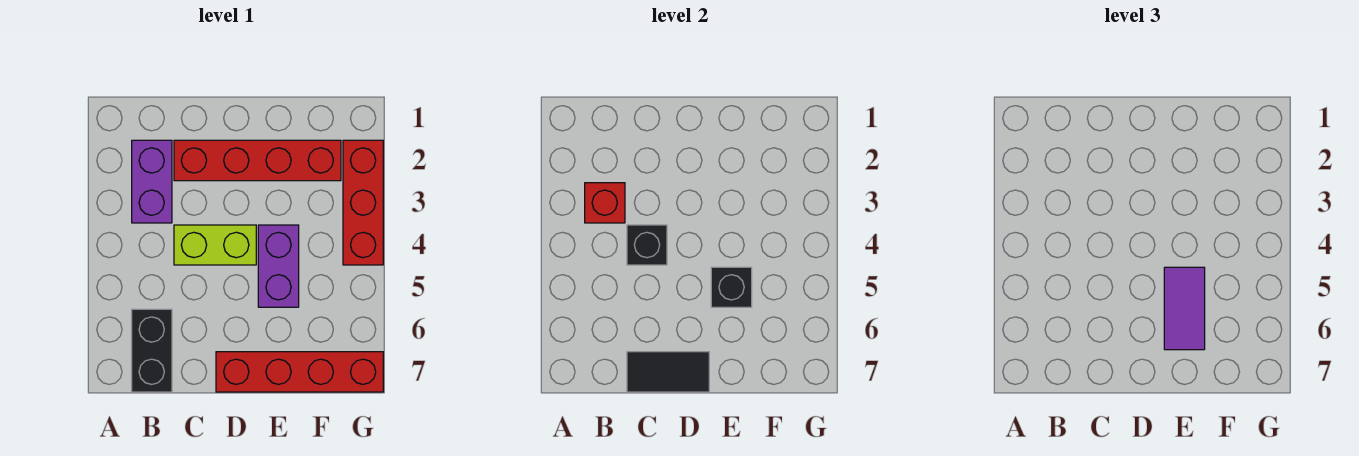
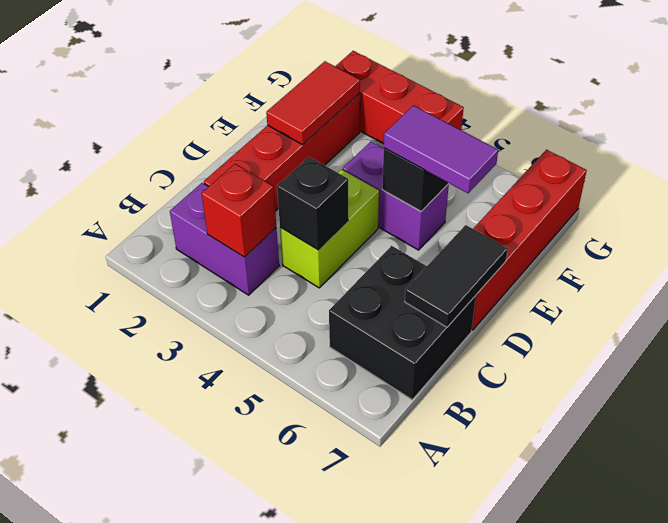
black 1x2 brick [132,309,172,392] -> black 2x2 brick [329,246,476,400]
none -> red 1x2 tile [266,61,360,145]

